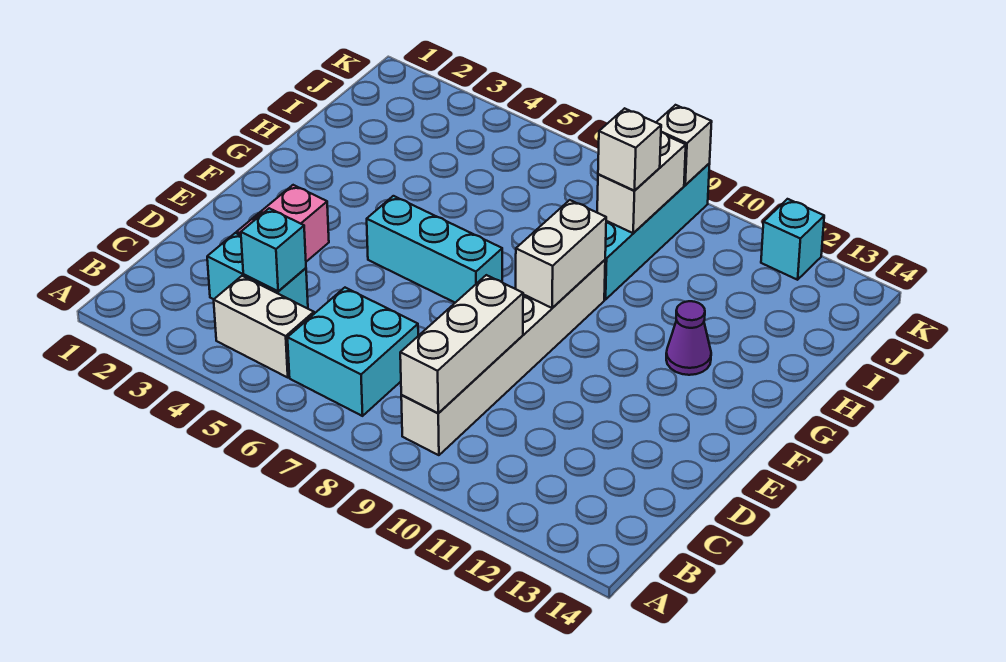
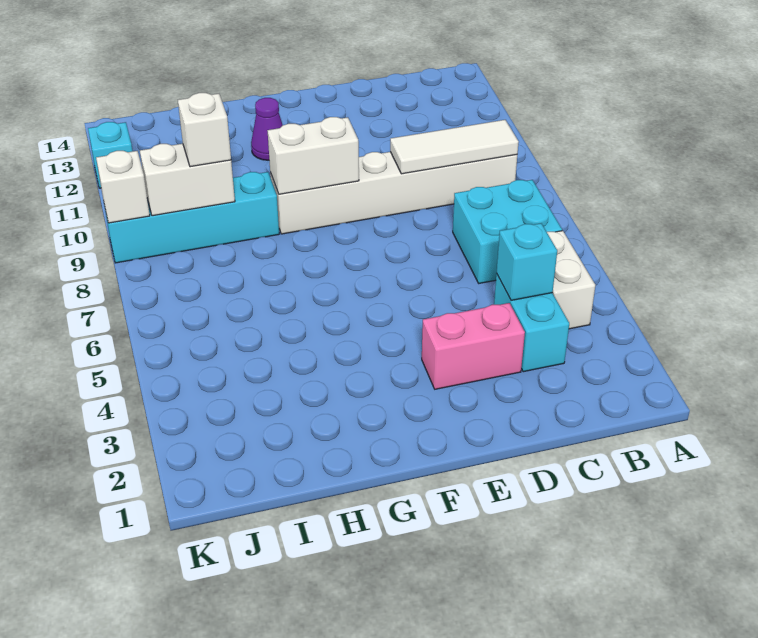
white 1x3 brick [400,275,523,413] -> white 1x3 tile [390,120,519,174]
cyan 1x3 brick [367,196,502,303] -> none

